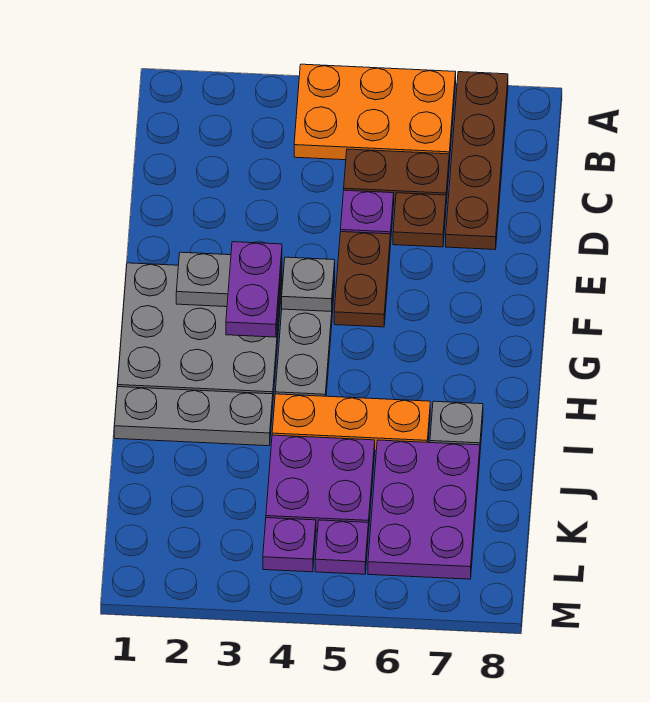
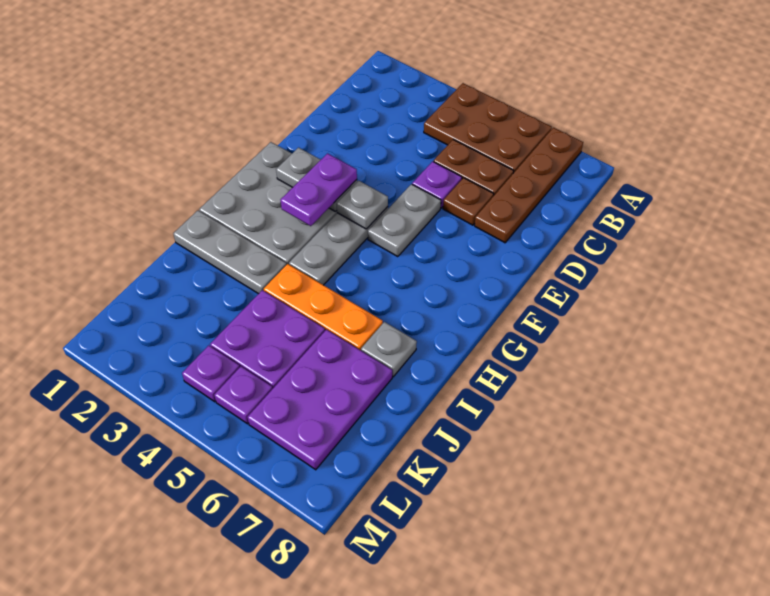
orange 2x3 plate [294,64,456,164] -> brown 2x3 plate [424,83,552,173]
brown 1x2 plate [334,232,390,327] -> grey 1x2 plate [368,184,441,257]

